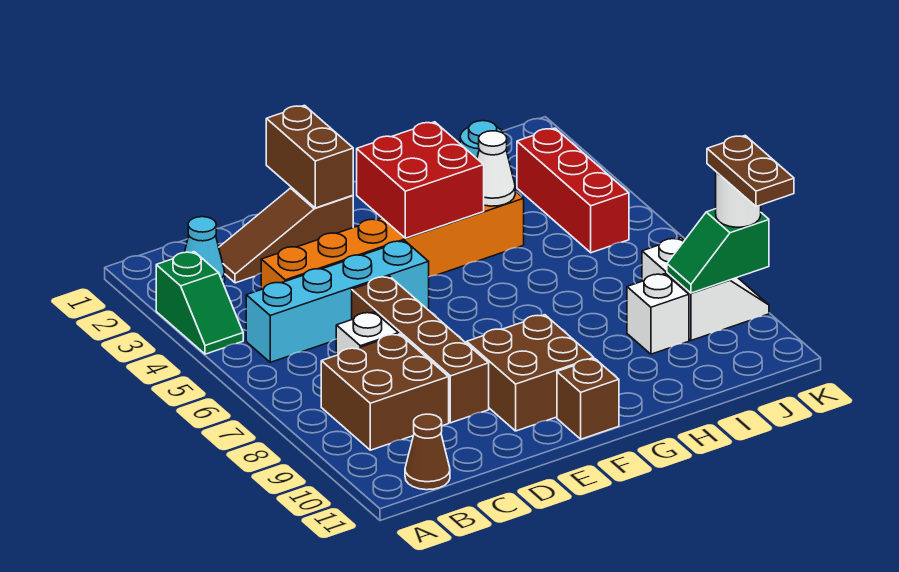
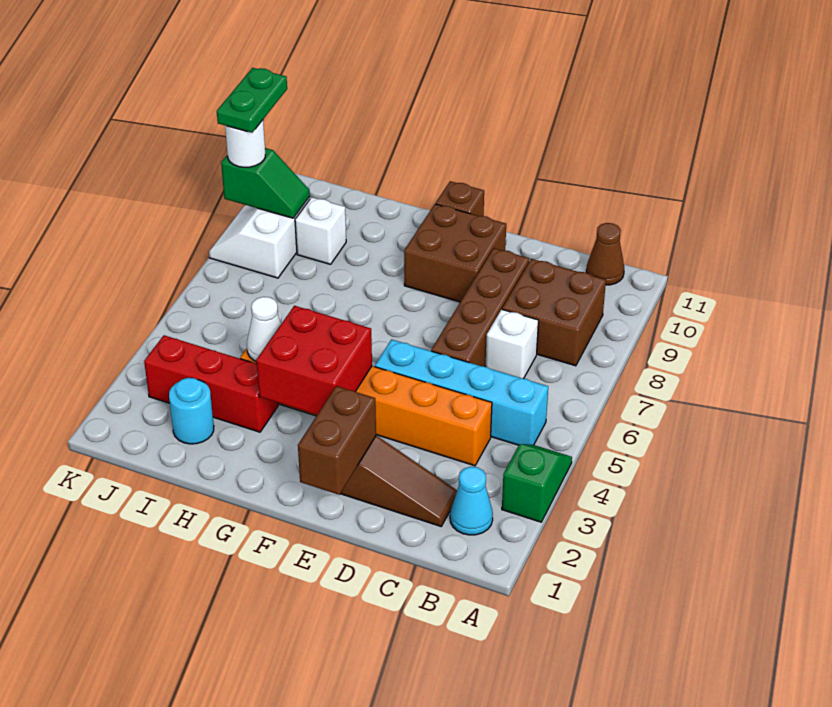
red 1x3 brick [517,128,629,253] -> red 1x3 brick turned to [144,335,278,432]
brown 1x2 plate [707,136,794,206] -> green 1x2 plate [217,68,287,133]

